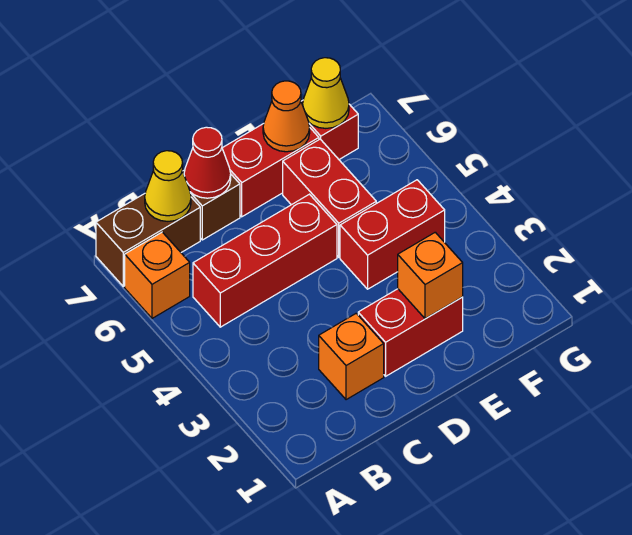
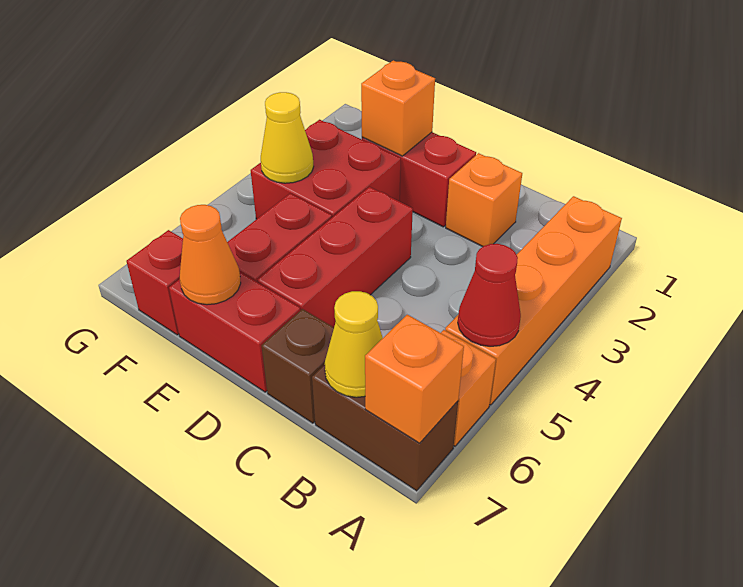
none -> orange 1x4 brick [445,196,622,405]
none -> orange 1x1 brick [365,315,464,443]
red 1x3 brick [193,194,337,327] -> red 1x3 brick turned to [257,187,413,327]
red 1x1 cone [184,127,231,198] -> red 1x1 cone moved to [458,244,521,346]
red 1x2 brick [340,180,445,289] -> red 2x2 brick [251,120,401,219]
yellow 1x1 cone [303,58,349,128] -> yellow 1x1 cone moved to [261,92,314,183]

